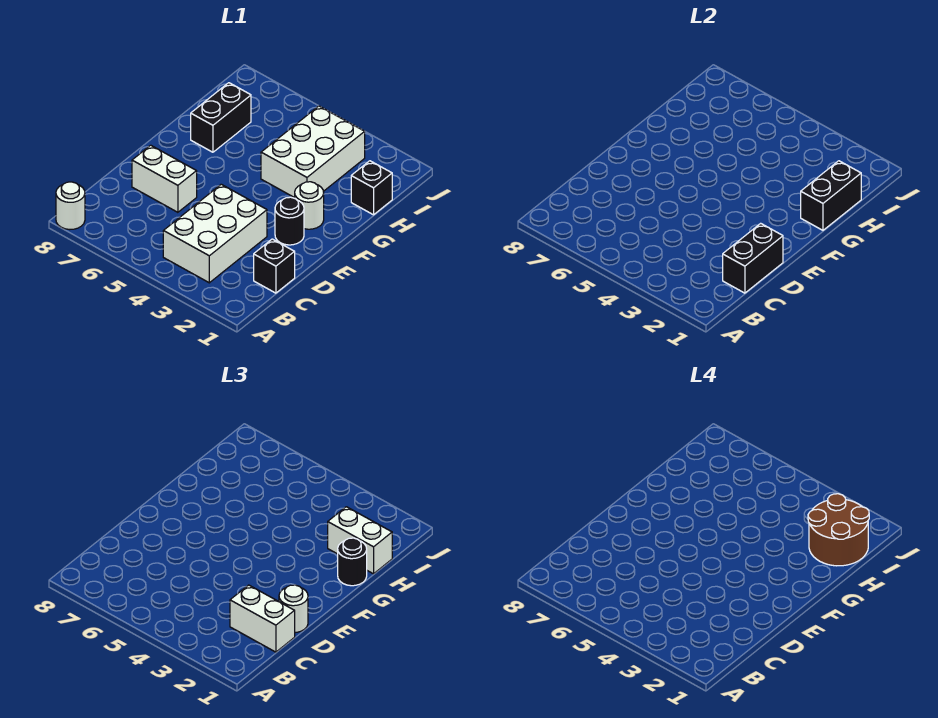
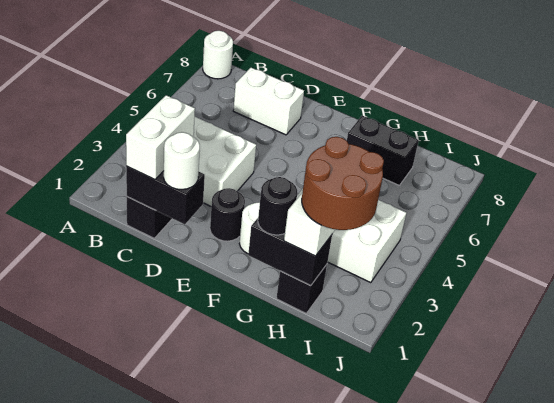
white 1x2 brick [132,145,197,212] -> white 1x2 brick turned to [233,68,304,135]

